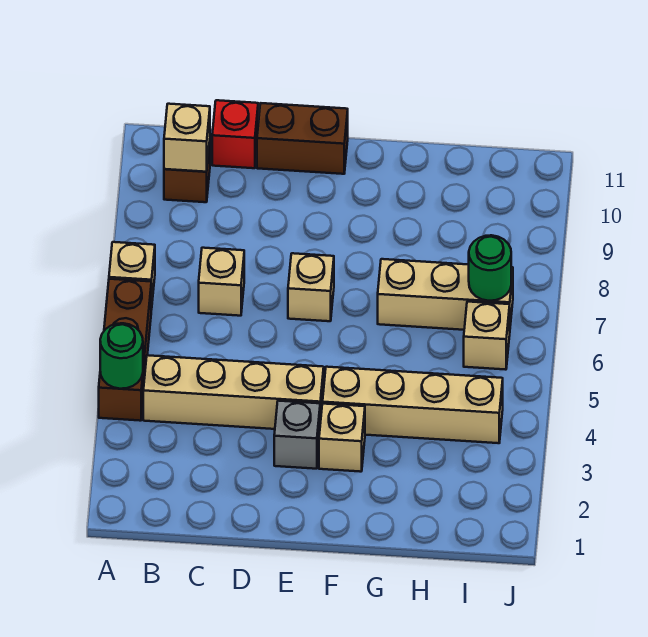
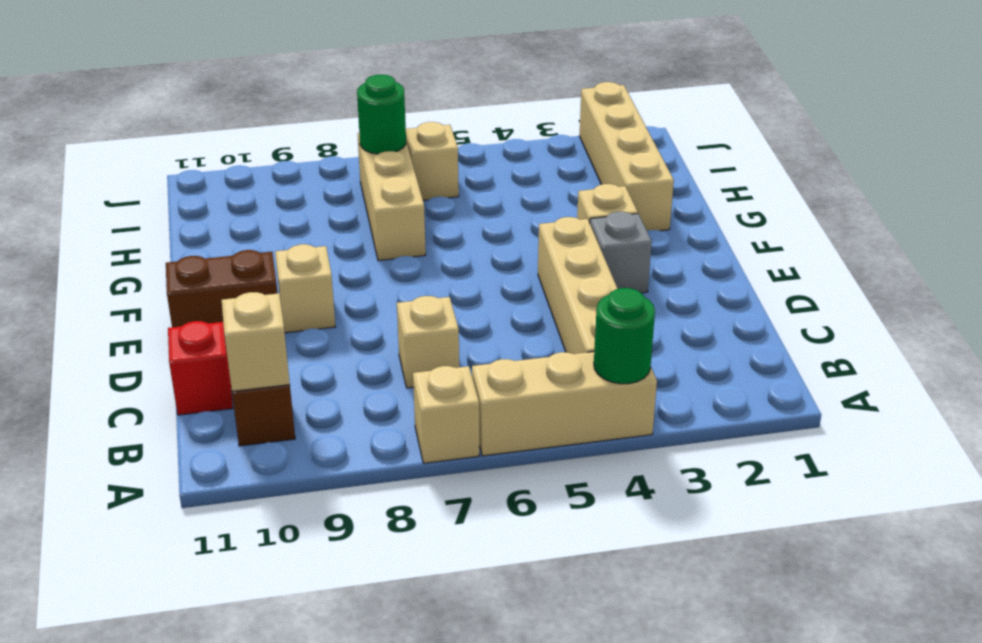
brown 1x3 brick [99,279,151,421] -> tan 1x3 brick [472,352,657,456]
brown 1x2 brick [257,103,348,174] -> brown 1x2 brick turned to [166,250,278,327]
tan 1x1 brick [288,253,334,321] -> tan 1x1 brick moved to [275,244,335,333]
tan 1x4 brick [323,367,503,443] -> tan 1x4 brick moved to [580,82,674,231]

